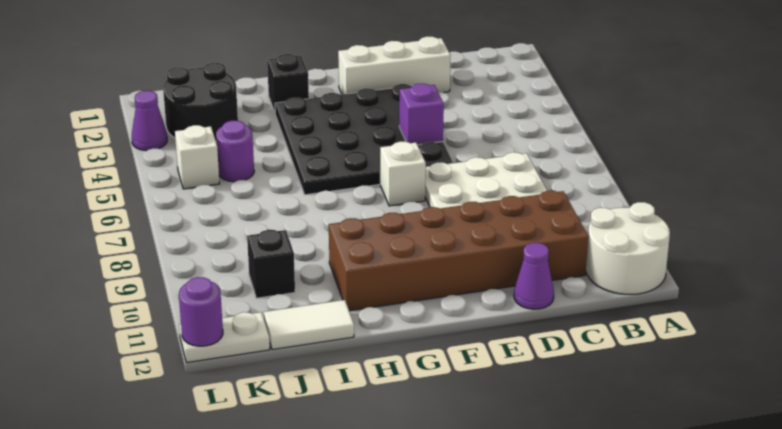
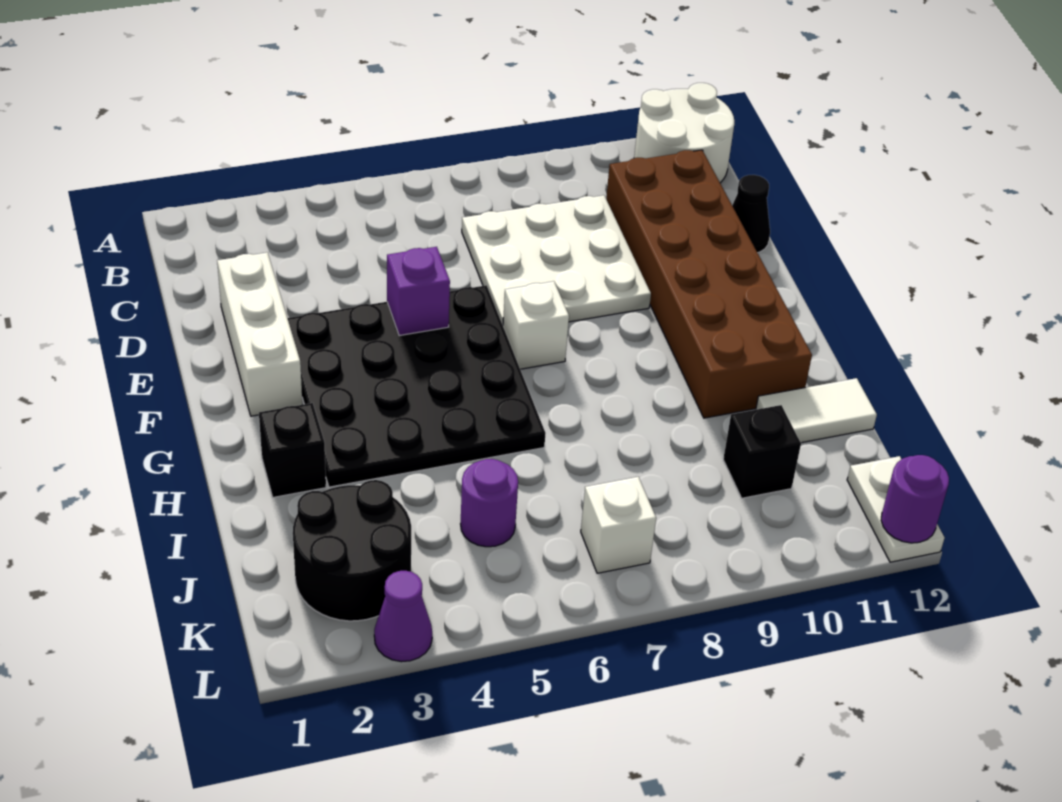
purple 1x1 cone [514,243,554,309] -> black 1x1 cone [732,175,770,253]
white 1x2 tile [264,300,354,350] -> white 1x2 tile turned to [756,378,877,443]
white 1x1 brick [175,125,219,189] -> white 1x1 brick moved to [581,477,656,573]

